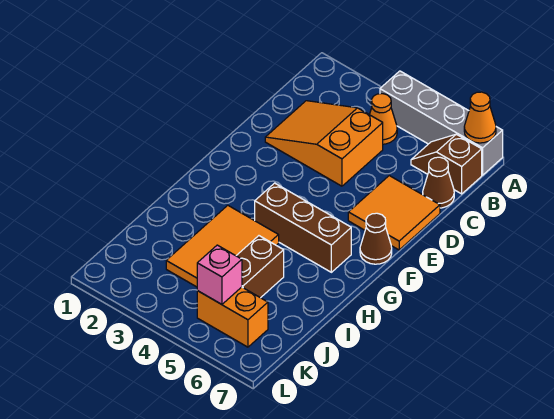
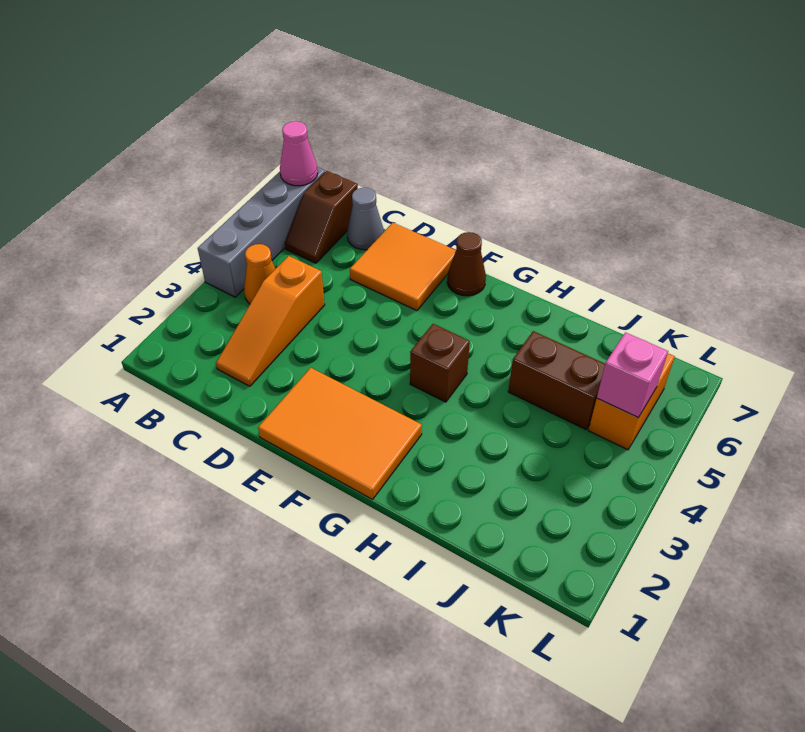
orange 1x1 cone [464,92,496,143] -> pink 1x1 cone [280,121,318,186]
orange 2x3 slope [265,101,383,186] -> orange 1x3 slope [216,256,325,386]
brown 1x1 cone [423,157,454,208] -> grey 1x1 cone [347,188,384,250]
brown 1x3 brick [255,183,351,272] -> brown 1x1 brick [410,324,470,402]
orange 2x3 tile [166,205,279,287] -> orange 2x3 tile moved to [258,368,422,499]

